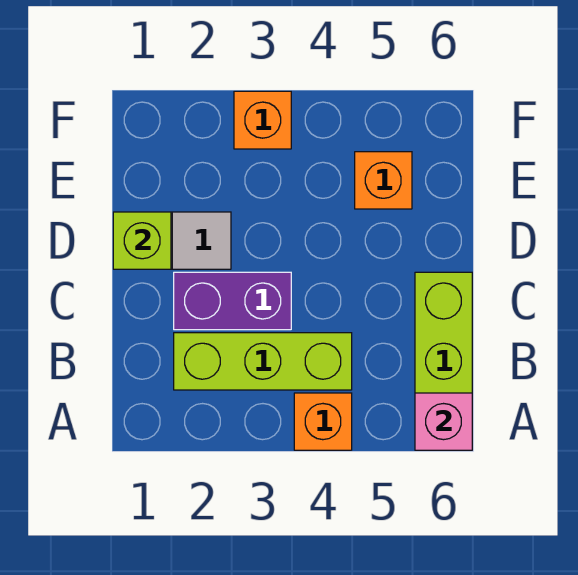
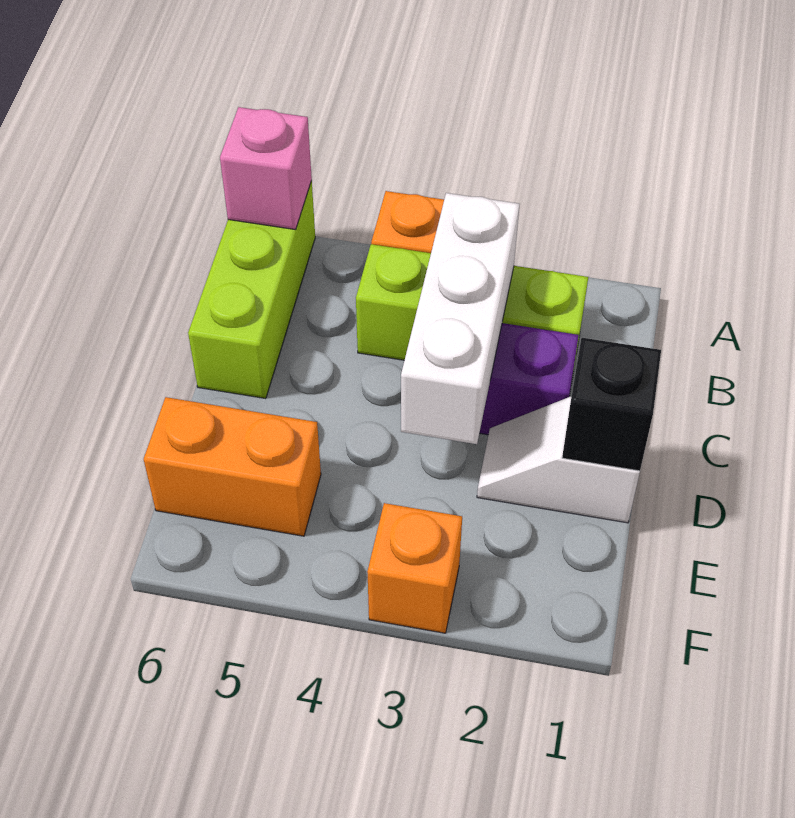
none -> white 1x3 brick [401,193,520,444]
lime 1x1 brick [113,212,171,269] -> black 1x1 brick [562,338,661,471]
orange 1x1 brick [355,152,412,209] -> orange 1x2 brick [144,397,321,536]

